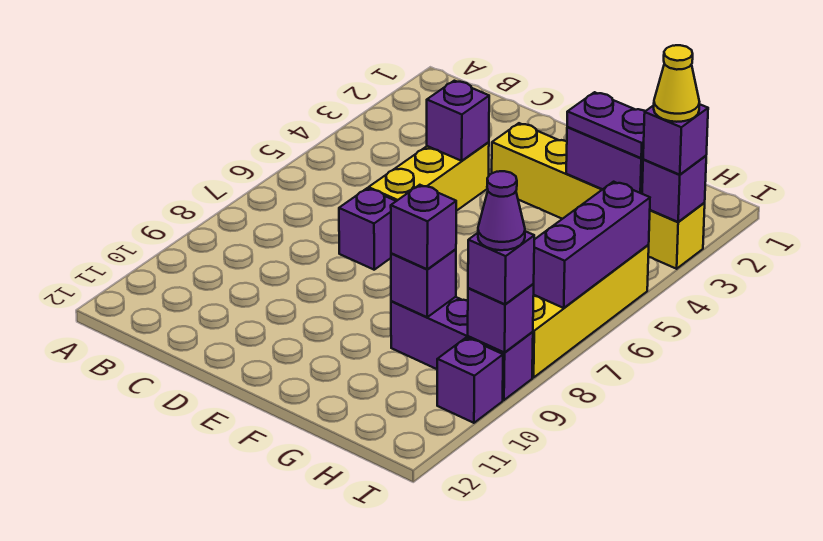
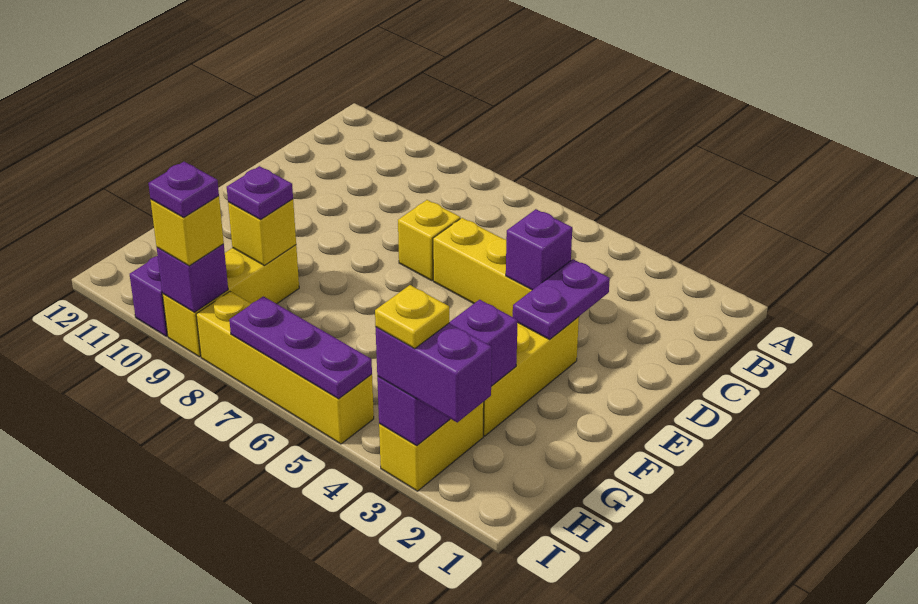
purple 1x1 brick [339,188,396,270] -> yellow 1x1 brick [398,200,460,280]
purple 1x2 plate [567,92,645,158] -> purple 1x2 plate moved to [513,259,610,340]
purple 1x3 brick [391,297,533,400] -> yellow 1x3 brick [163,245,299,357]
purple 1x1 brick [391,249,456,317] -> yellow 1x1 brick [228,199,296,265]
purple 1x1 brick [391,185,456,269] -> purple 1x1 plate [227,166,293,219]
purple 1x1 brick [643,104,708,175] -> purple 1x2 brick [376,323,492,422]
yellow 1x1 cone [654,45,699,122] -> yellow 1x1 plate [375,285,449,349]
purple 1x3 brick [534,182,650,308] -> purple 1x3 plate [229,296,372,399]
purple 1x1 brick [468,231,534,304] -> yellow 1x1 brick [151,196,224,266]
purple 1x1 cone [478,171,525,250] -> purple 1x1 plate [148,162,219,217]

